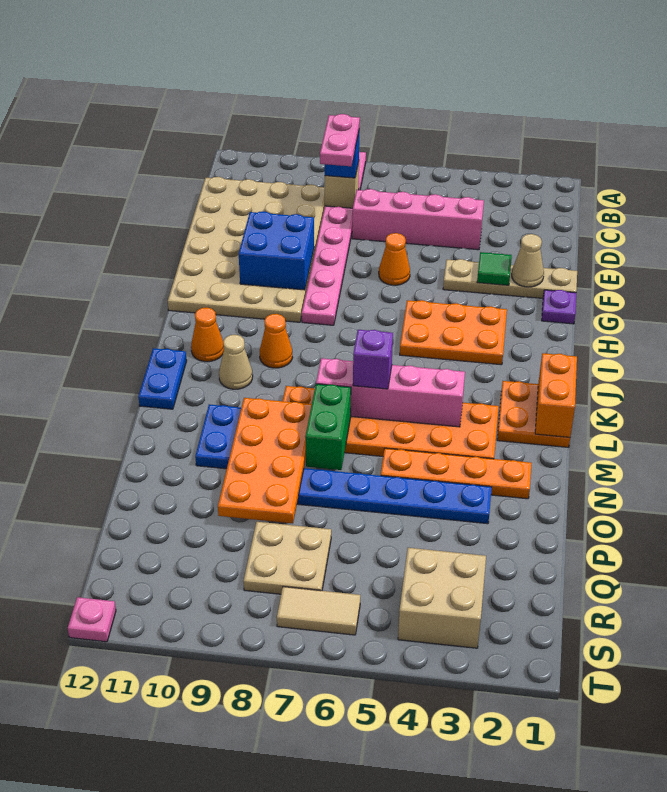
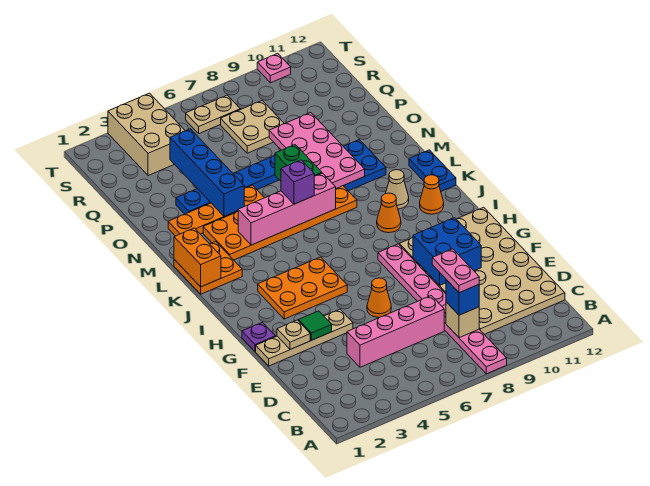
tan 1x1 cone [512,234,544,287] -> tan 1x1 plate [277,320,310,349]
orange 2x4 plate [218,398,312,523] -> pink 2x4 plate [269,113,365,188]
none -> blue 1x4 brick [170,129,244,216]
tan 2x2 brick [398,548,486,648] -> tan 2x3 brick [108,93,185,176]
tan 1x2 tile [277,587,360,635] -> tan 1x2 plate [186,95,240,134]
pink 1x1 plate [68,597,116,642] -> pink 1x1 plate moved to [257,53,291,83]

